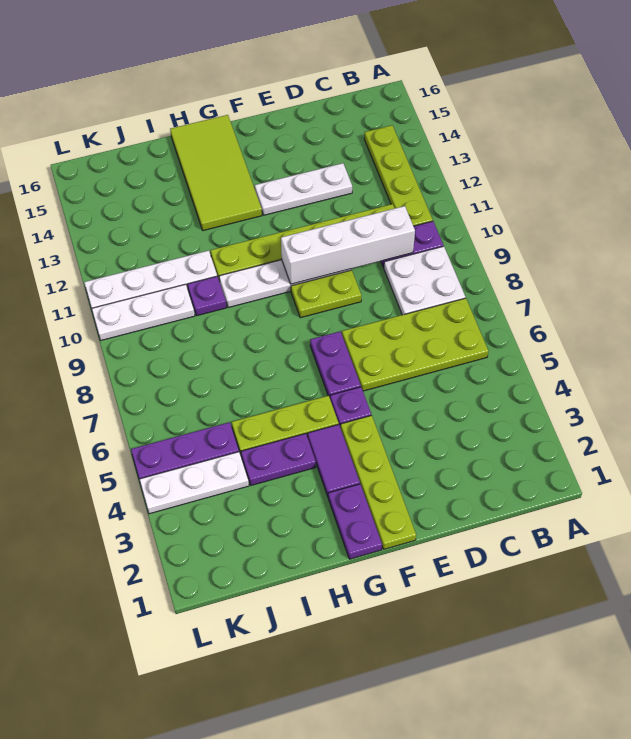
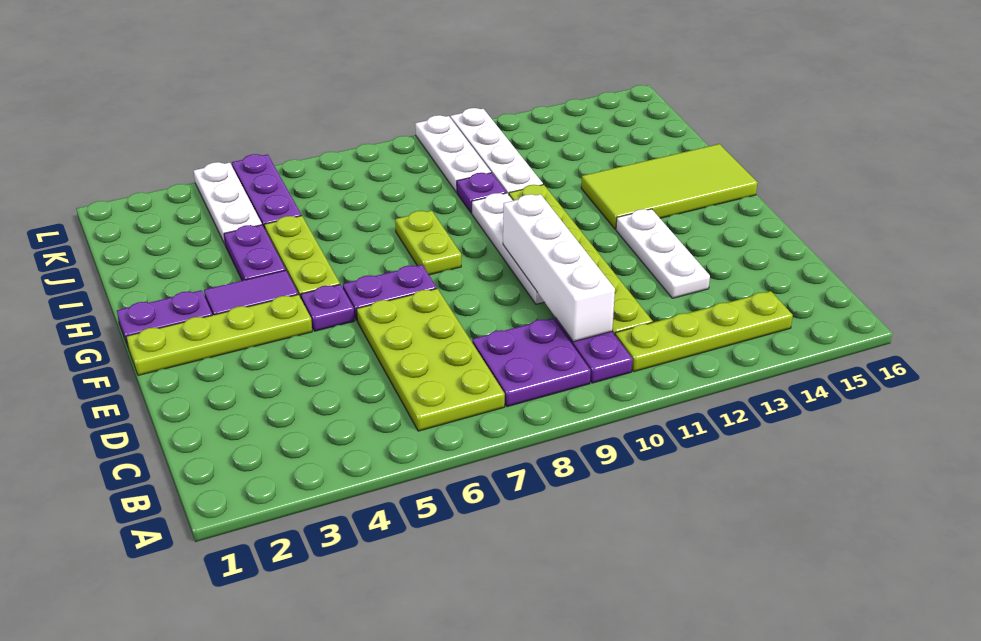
white 2x2 plate [384,246,465,315] -> purple 2x2 plate [472,318,591,407]
lime 1x2 plate [291,270,361,318] -> lime 1x2 plate moved to [395,211,461,275]

